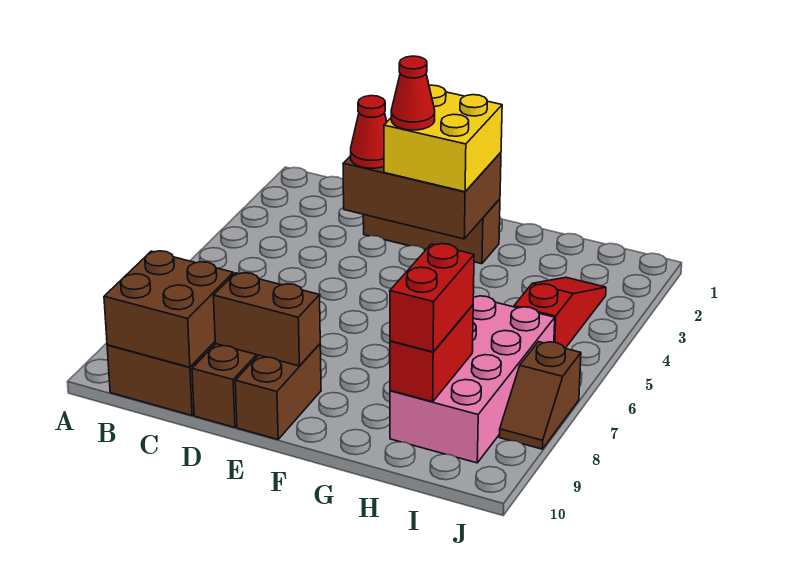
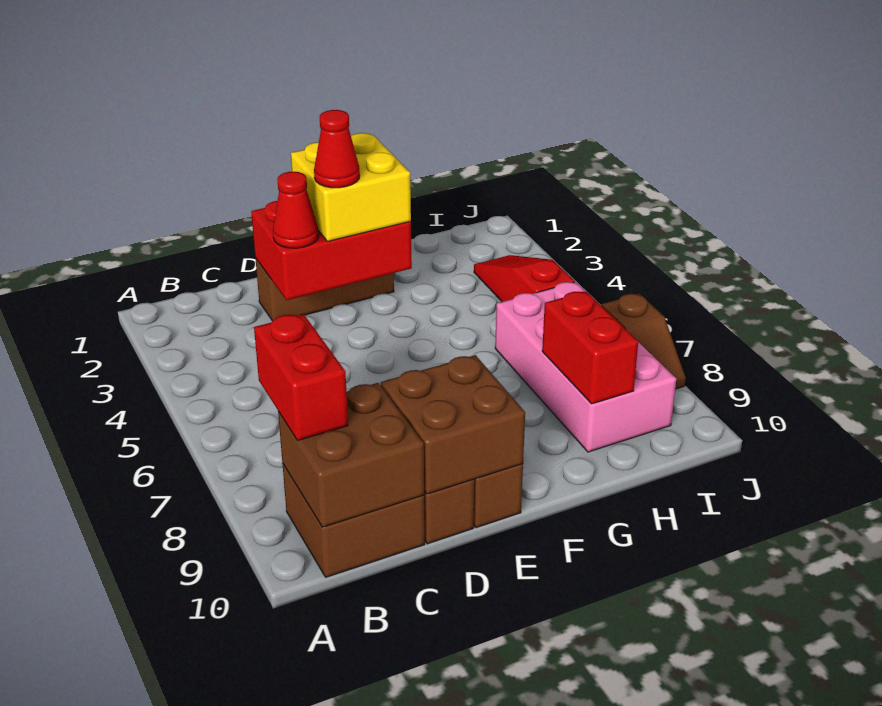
brown 2x3 brick [343,152,501,239] -> red 2x3 brick [251,201,412,300]
brown 1x2 brick [213,273,320,366] -> brown 2x2 brick [381,355,525,494]
red 1x2 brick [390,244,474,352] -> red 1x2 brick moved to [254,314,348,441]

